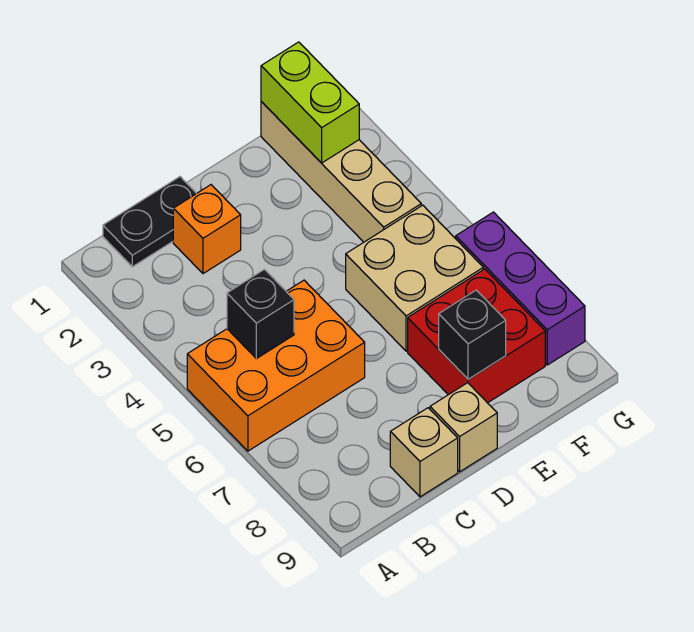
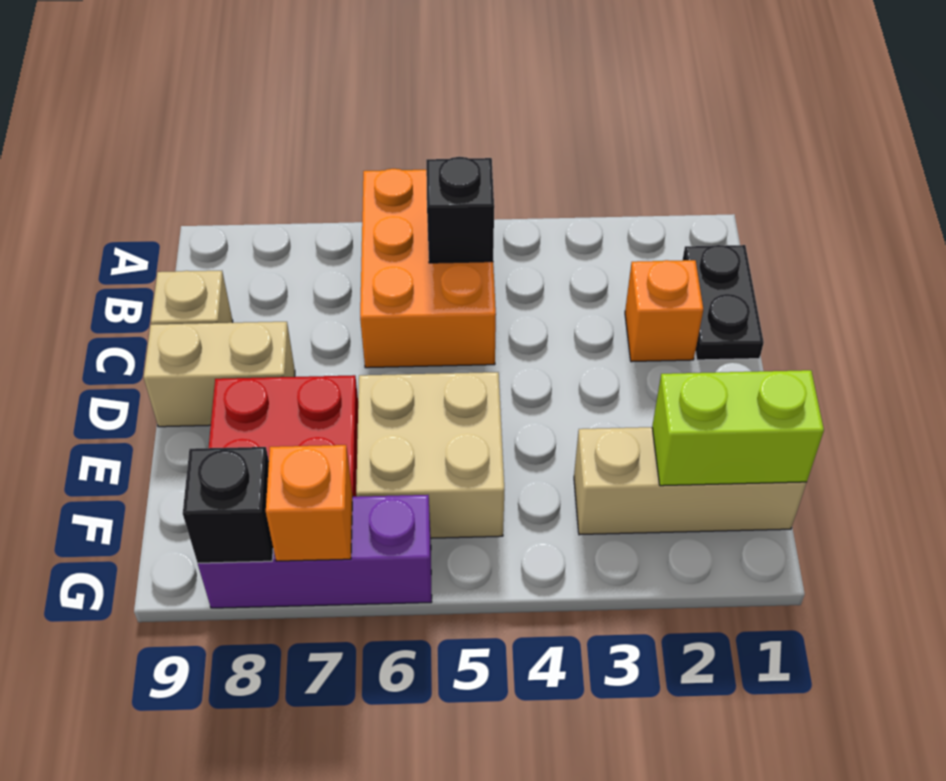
tan 1x1 brick [430,383,497,472] -> tan 1x2 brick [144,322,295,427]
black 1x1 brick [439,290,506,379] -> black 1x1 brick moved to [183,447,273,563]
tan 1x4 brick [261,102,421,242] -> tan 1x3 brick [574,427,807,535]
none -> orange 1x1 brick [266,445,353,561]

